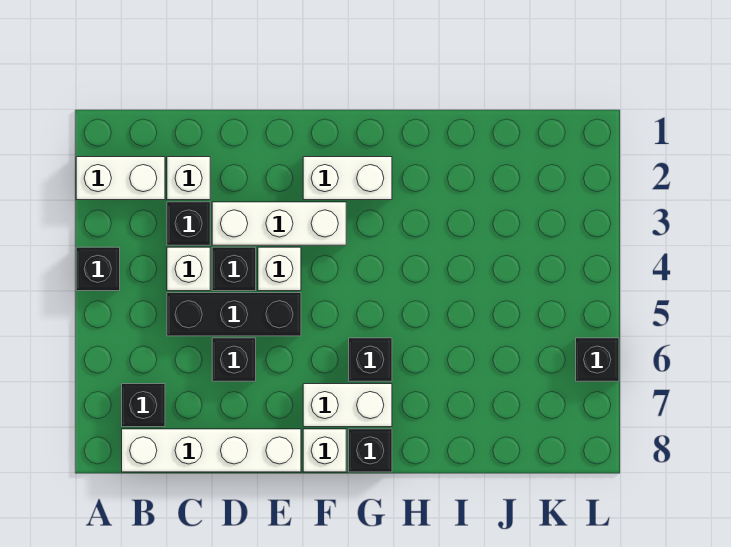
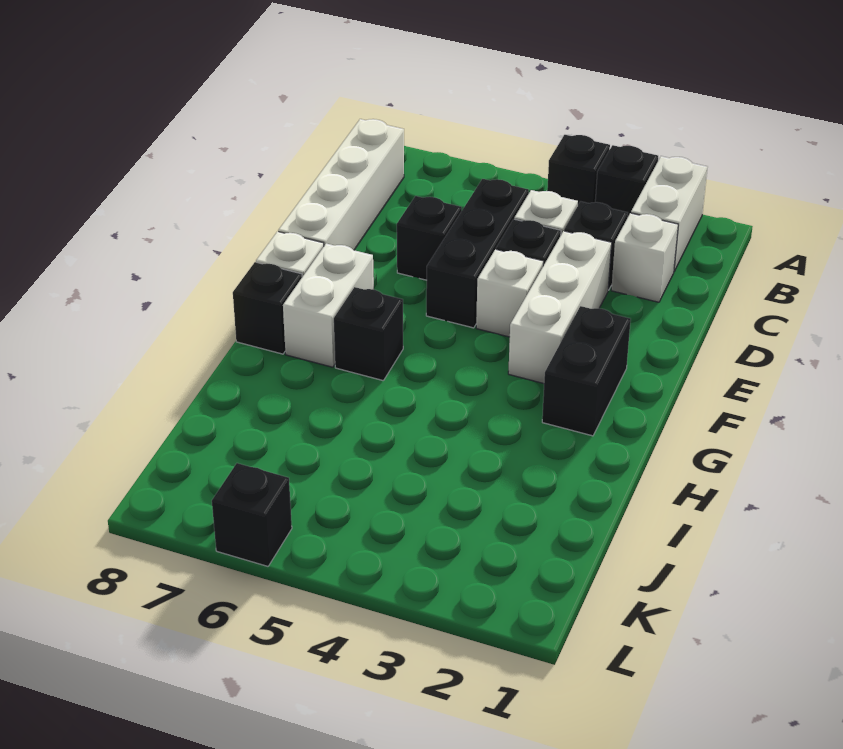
black 1x1 brick [122,384,165,427] -> black 1x1 brick moved to [595,145,658,218]
white 1x2 brick [303,157,392,200] -> black 1x2 brick [542,306,631,436]

